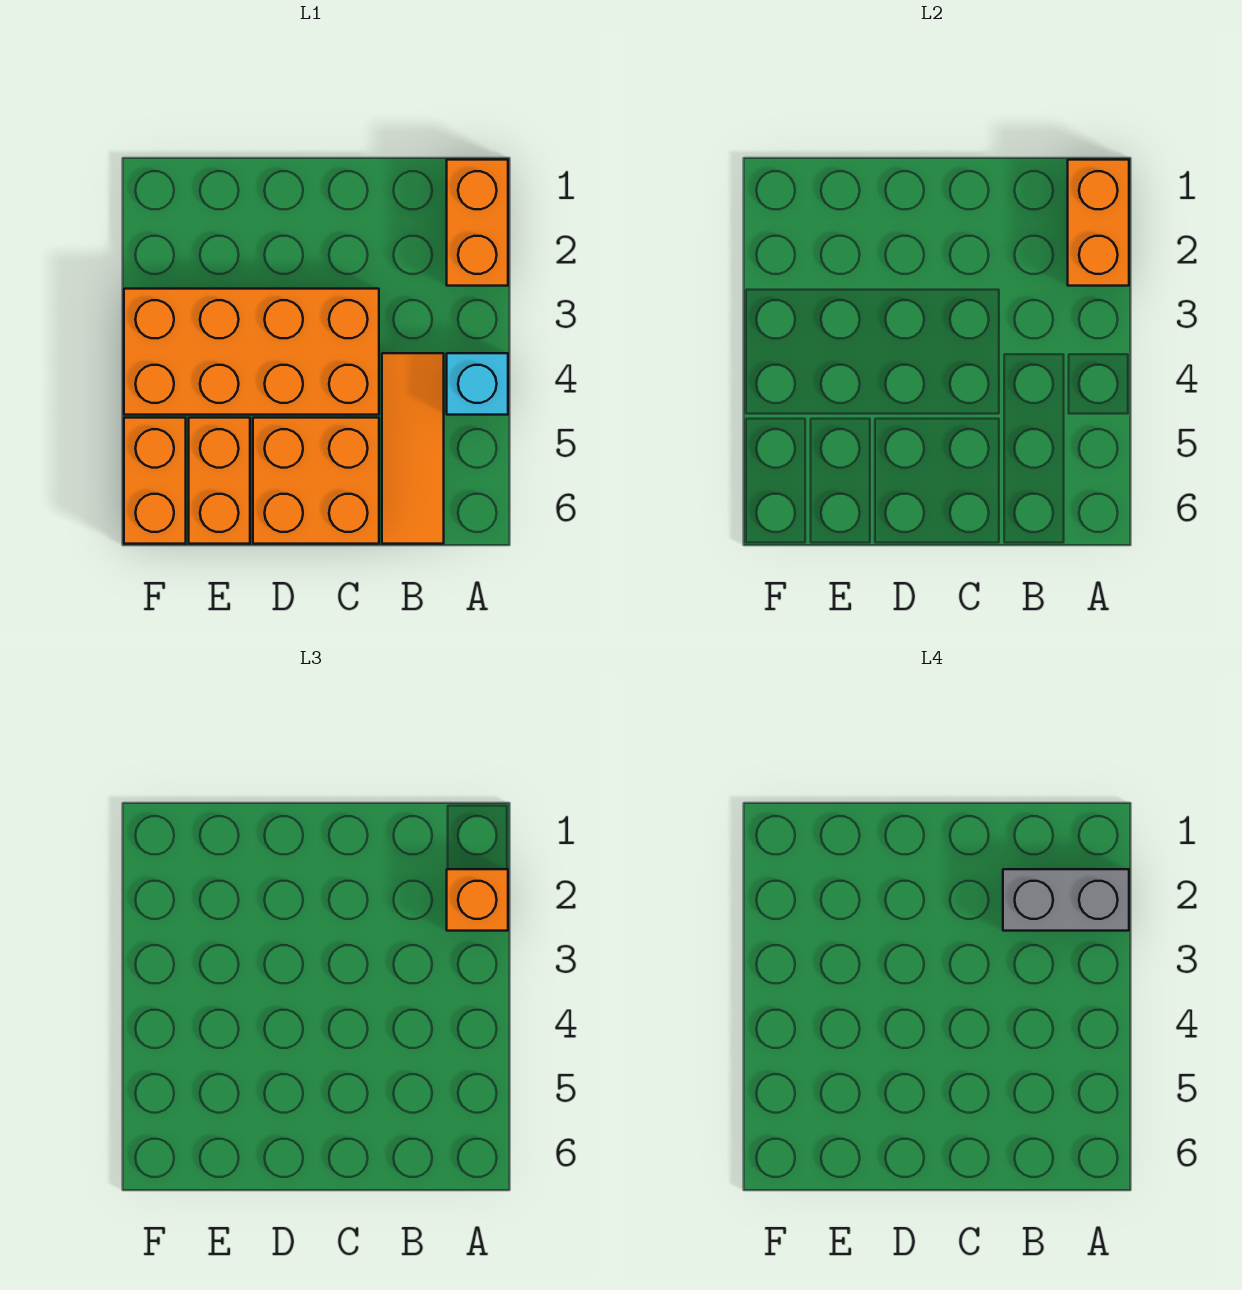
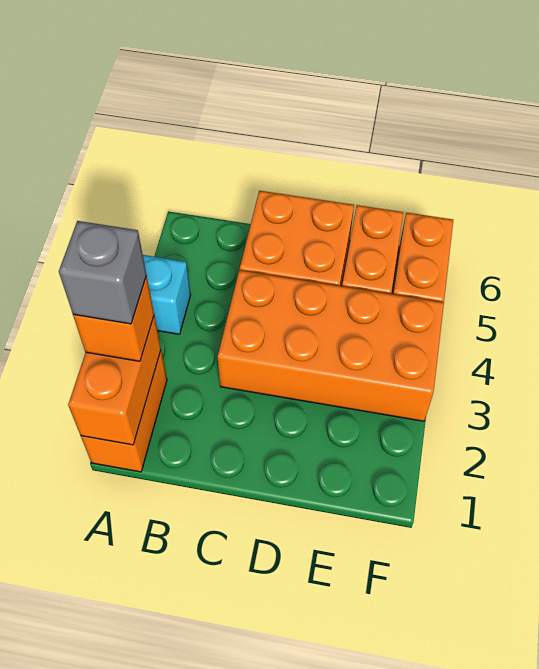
grey 1x2 brick [1003,869,1129,931] -> grey 1x1 brick [59,221,147,324]
orange 1x3 tile [382,353,444,544] -> none

